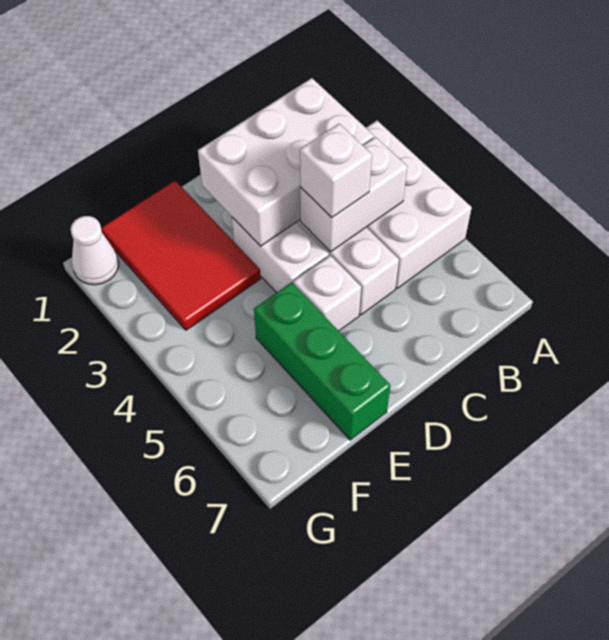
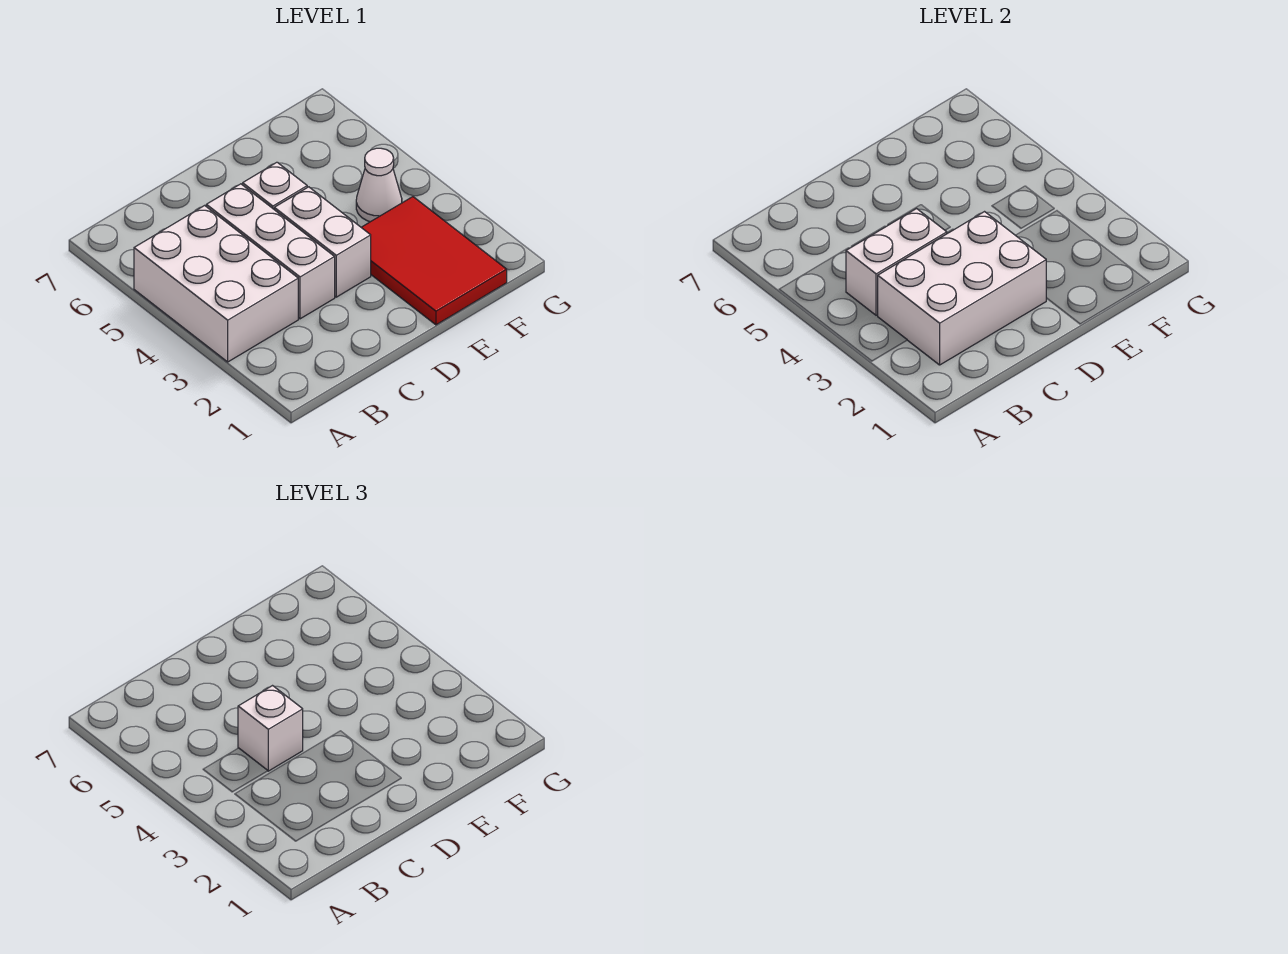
green 1x3 brick [254,282,391,440] -> none
white 1x1 cone [71,216,119,285] -> white 1x1 cone moved to [356,148,402,222]

